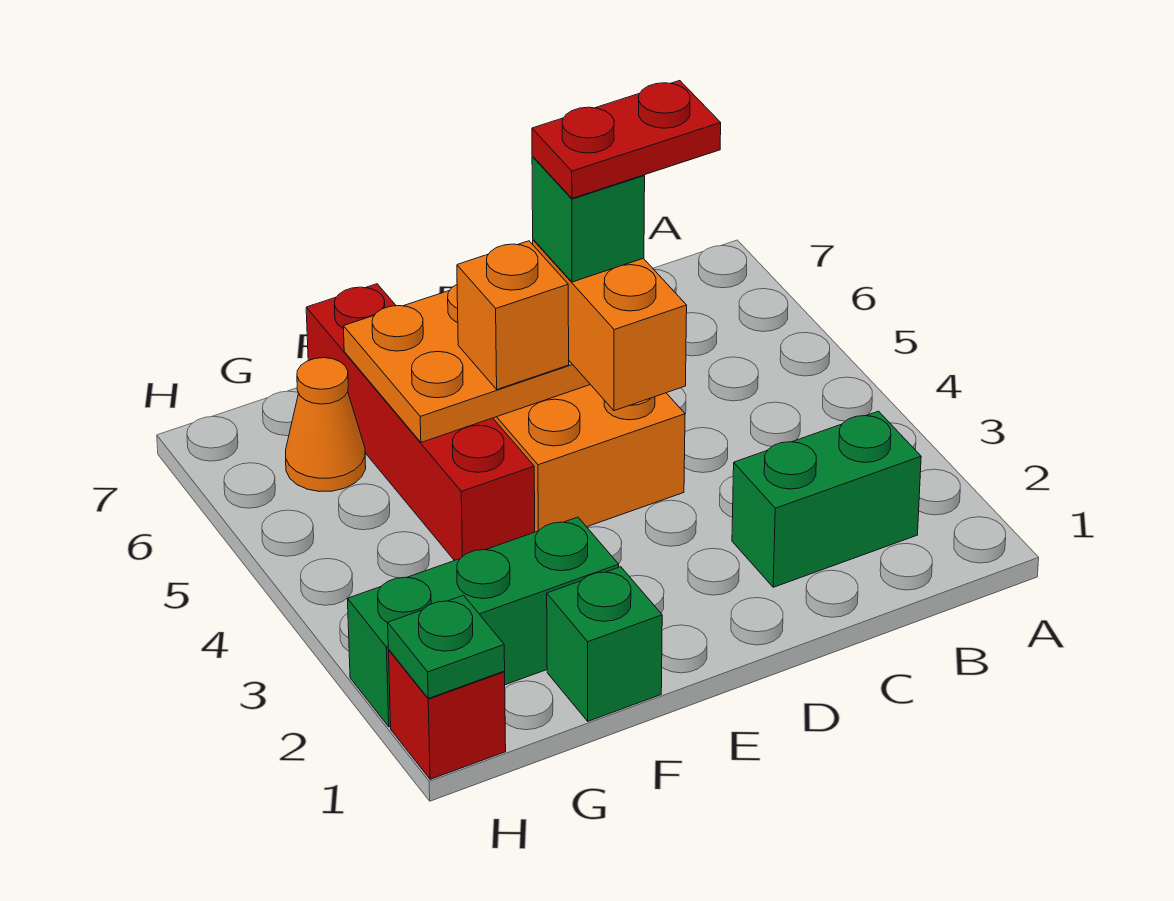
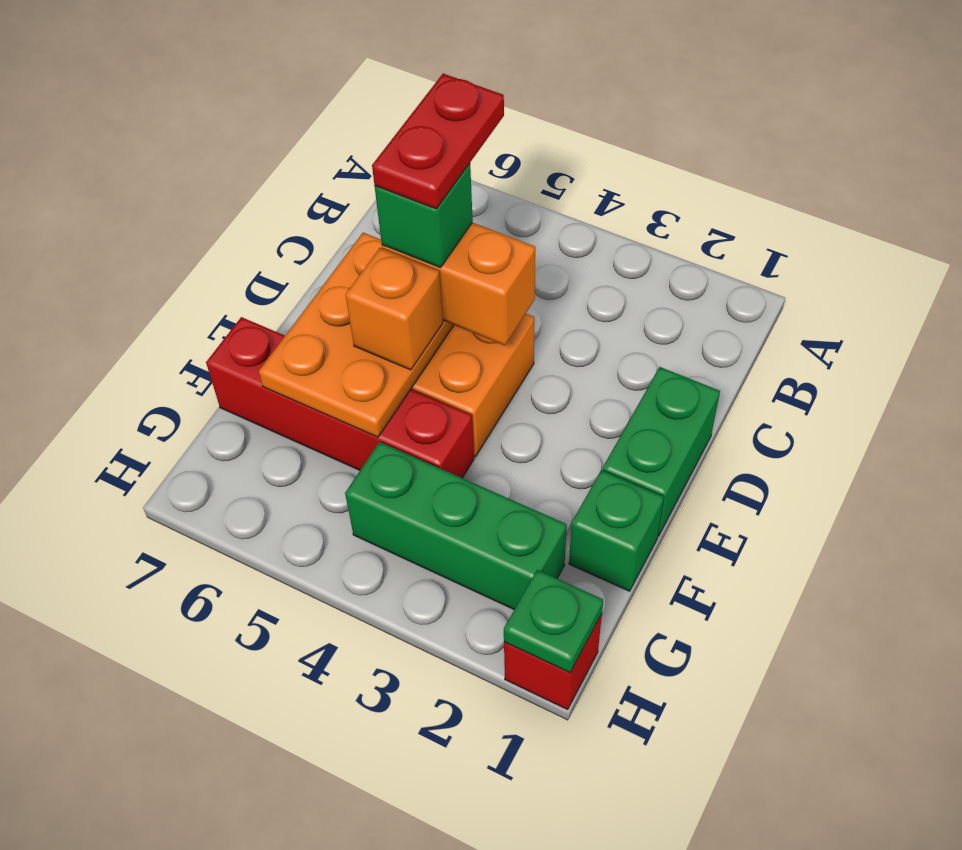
green 1x2 brick [732,411,921,587] -> green 1x2 brick moved to [602,367,720,536]
green 1x3 brick [348,517,619,727] -> green 1x3 brick turned to [345,442,567,609]
orange 1x1 cone [286,358,366,492] -> none

